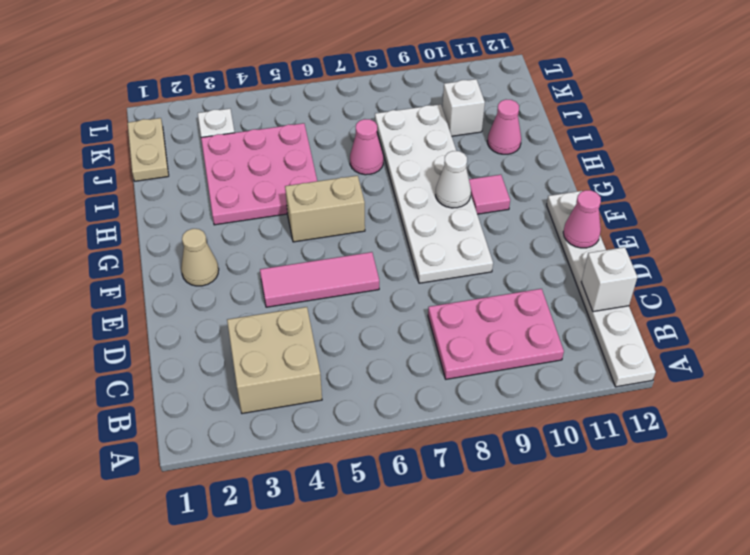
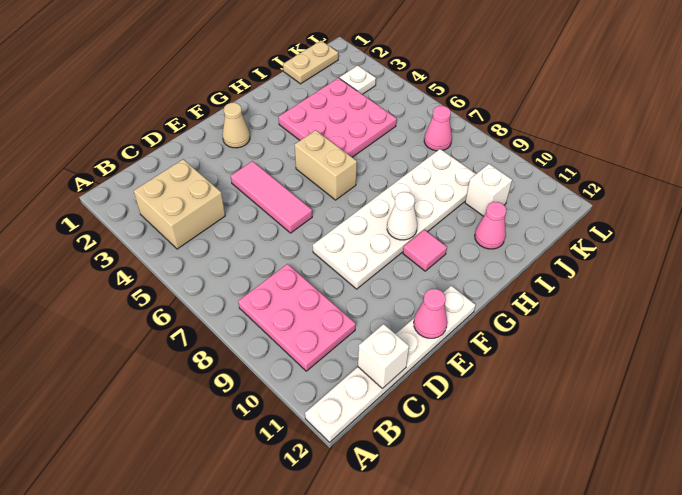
pink 1x1 cone [350,119,384,175] -> pink 1x1 cone moved to [424,106,452,151]

